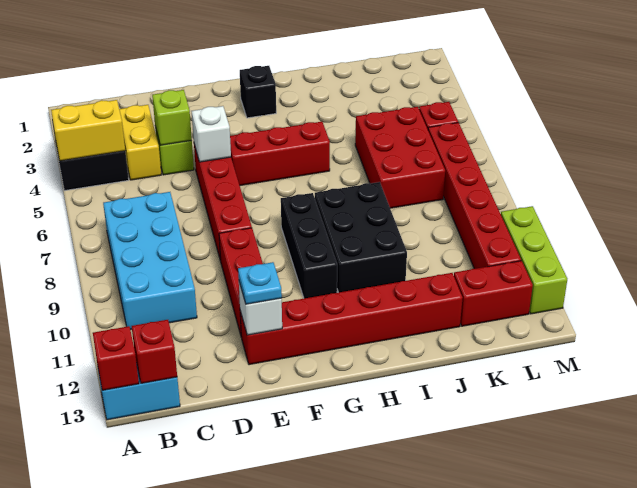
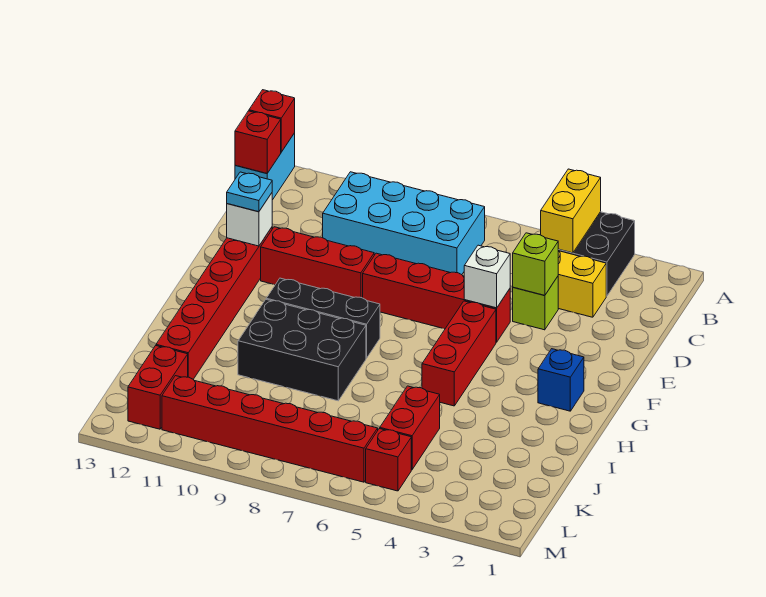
black 1x1 brick [240,66,276,118] -> blue 1x1 brick [538,349,584,411]
red 2x3 brick [355,107,445,208] -> red 1x2 brick [380,386,440,470]
lime 1x3 brick [501,206,567,314] -> none

